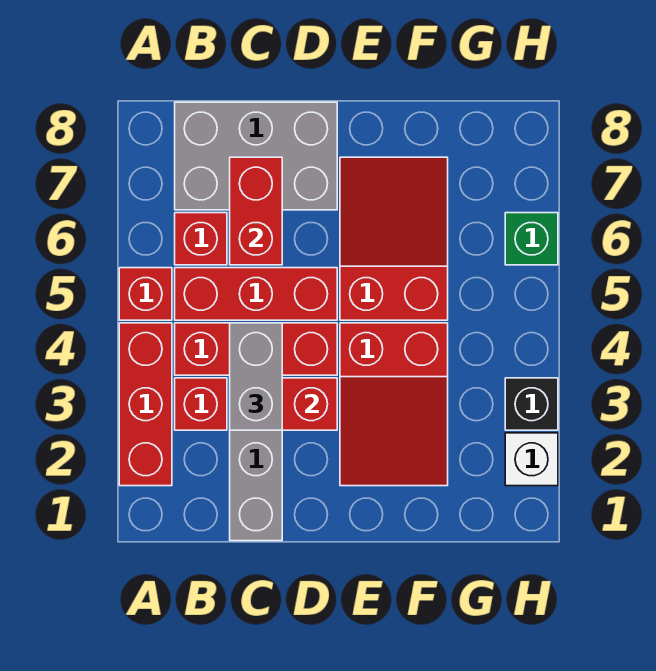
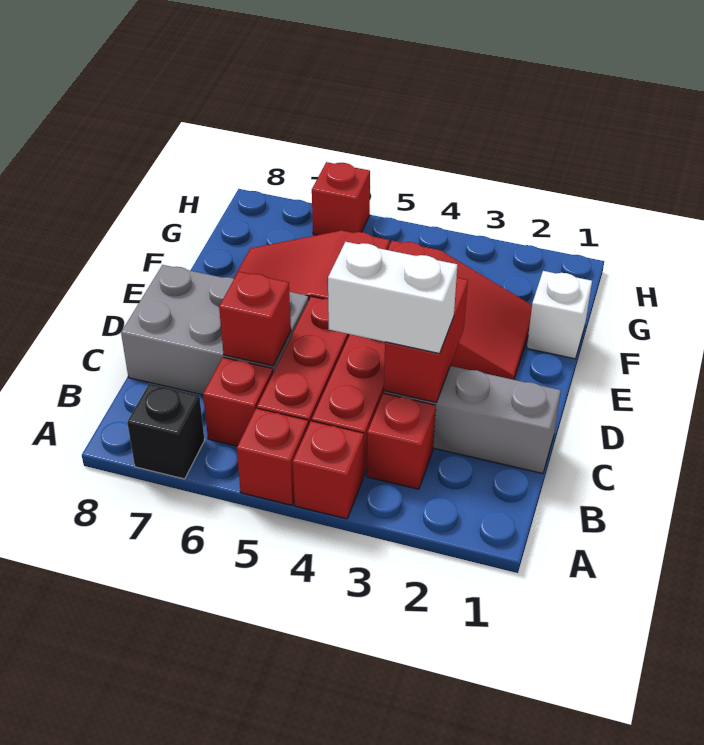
red 1x3 brick [119,323,172,486] -> red 1x1 brick [293,421,364,519]
grey 2x3 brick [175,102,337,210] -> grey 2x3 brick turned to [121,265,309,395]
grey 1x2 brick [230,323,282,430] -> white 1x2 brick [328,242,457,354]
red 1x2 brick [230,157,282,265] -> red 1x1 brick [219,272,291,366]
white 1x1 brick [505,433,558,486] -> white 1x1 brick moved to [527,271,592,359]
black 1x1 brick [505,378,558,430] -> black 1x1 brick moved to [127,384,205,479]
green 1x1 brick [505,213,558,265] -> red 1x1 brick [312,162,370,235]

